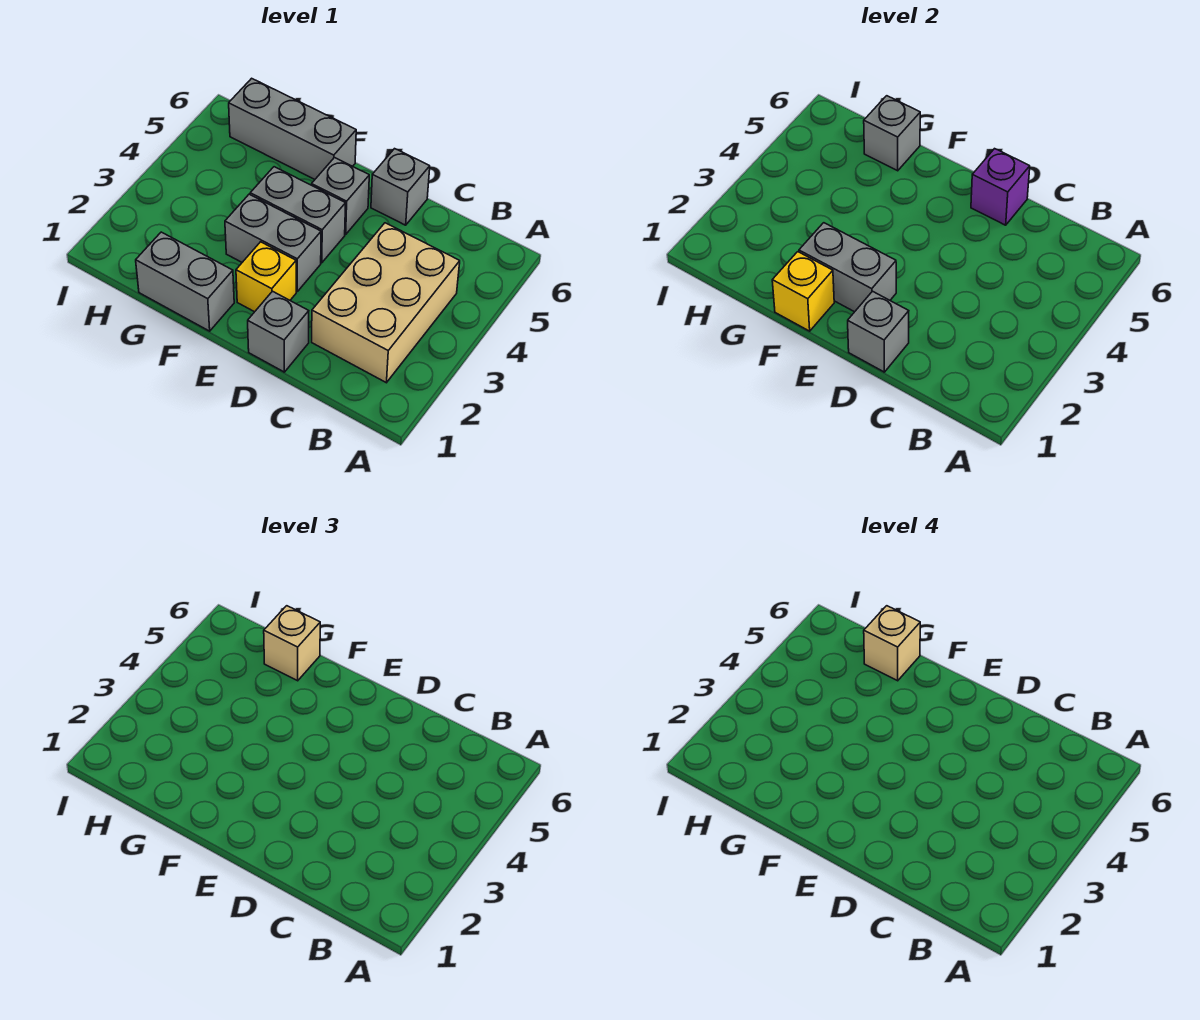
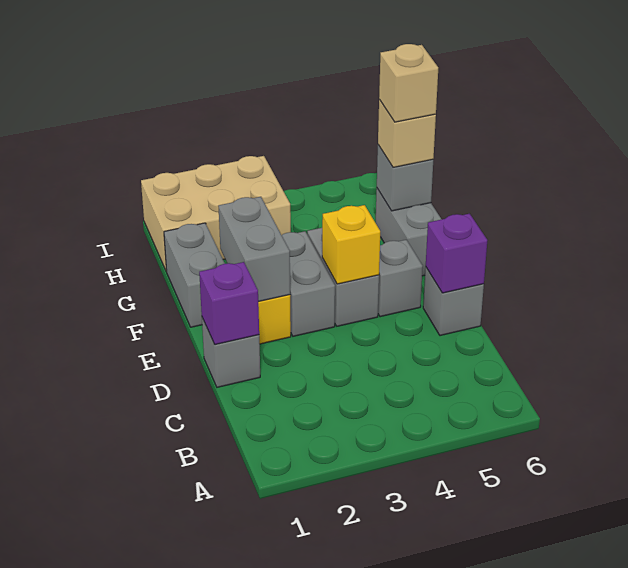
tan 2x3 brick [312,223,460,383] -> tan 2x3 brick moved to [141,156,291,272]
grey 1x1 brick [848,291,909,372] -> purple 1x1 brick [199,262,259,345]
yellow 1x1 brick [772,252,834,331] -> yellow 1x1 brick moved to [322,205,380,284]
grey 1x3 brick [229,78,356,179] -> grey 1x2 brick [376,189,442,276]

